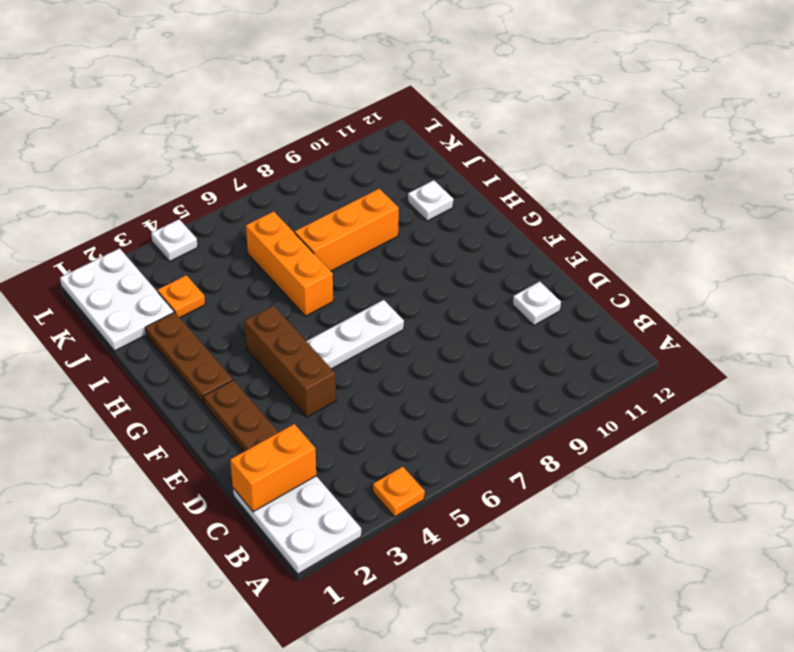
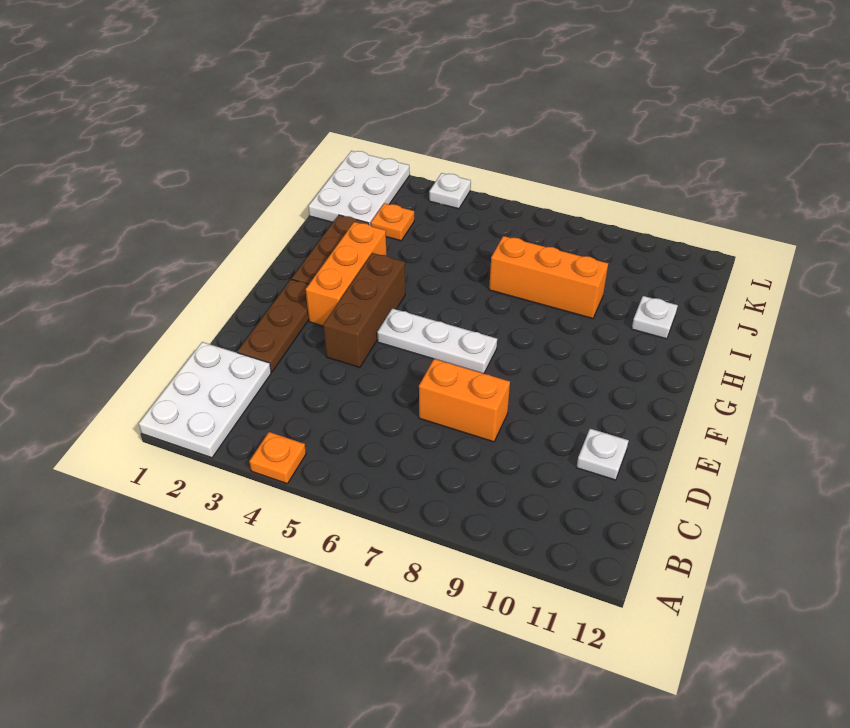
orange 1x2 brick [230,424,316,512] -> orange 1x2 brick moved to [419,359,510,442]
orange 1x3 brick [246,211,333,316] -> orange 1x3 brick moved to [306,222,386,326]

